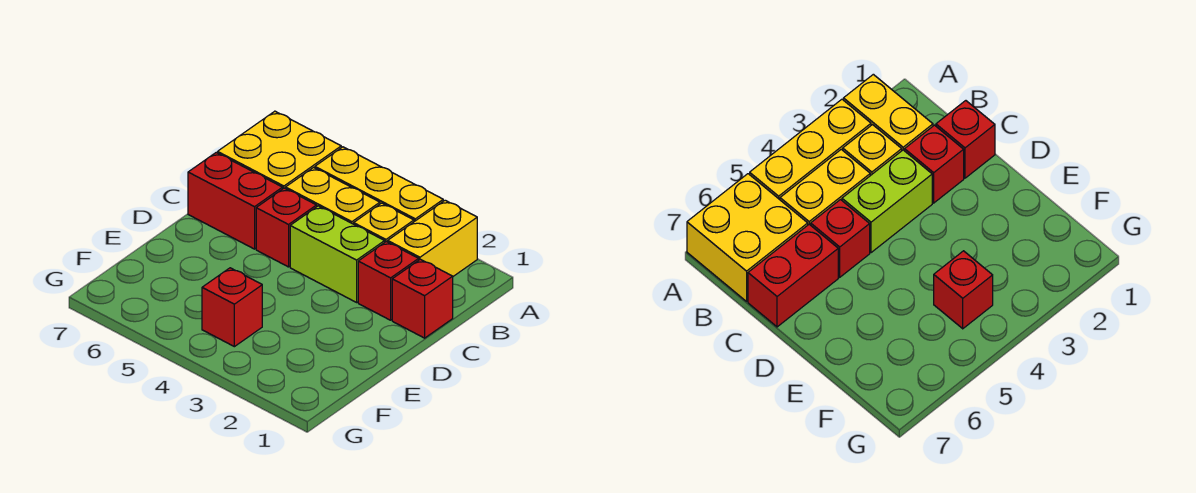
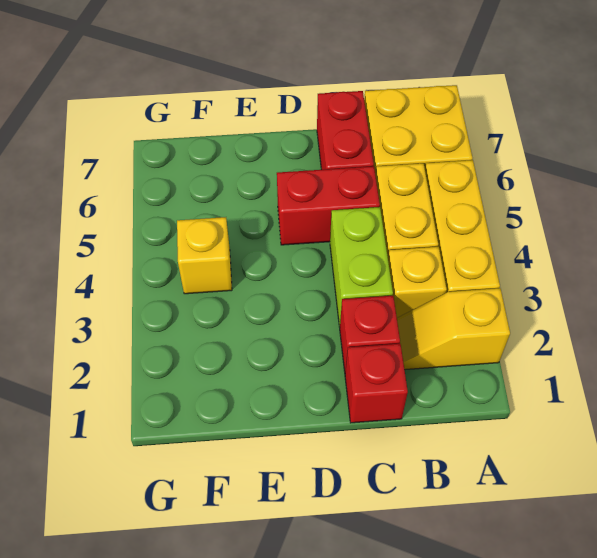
yellow 1x2 brick [388,200,477,276] -> yellow 1x2 slope [397,288,510,370]
red 1x1 brick [256,188,317,267] -> red 1x2 brick [277,166,380,245]
red 1x1 brick [202,268,262,347] -> yellow 1x1 brick [177,217,232,294]

